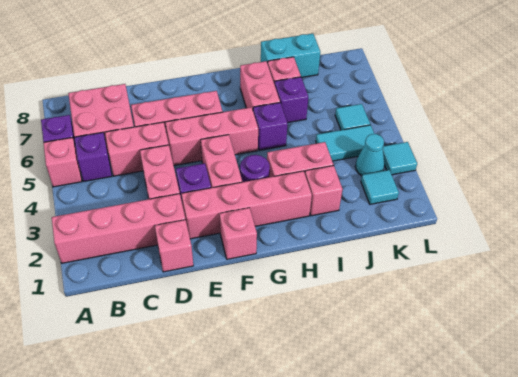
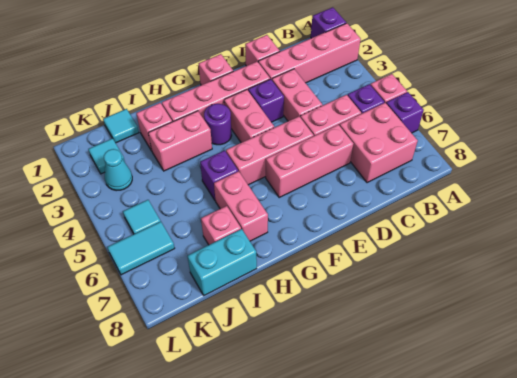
purple 1x1 brick [275,77,308,123] -> purple 1x1 brick moved to [311,7,346,38]
cyan 1x2 tile [316,125,374,161] -> cyan 1x2 tile moved to [107,222,175,275]
cyan 1x1 tile [383,142,417,175] -> cyan 1x1 tile moved to [103,109,139,143]

